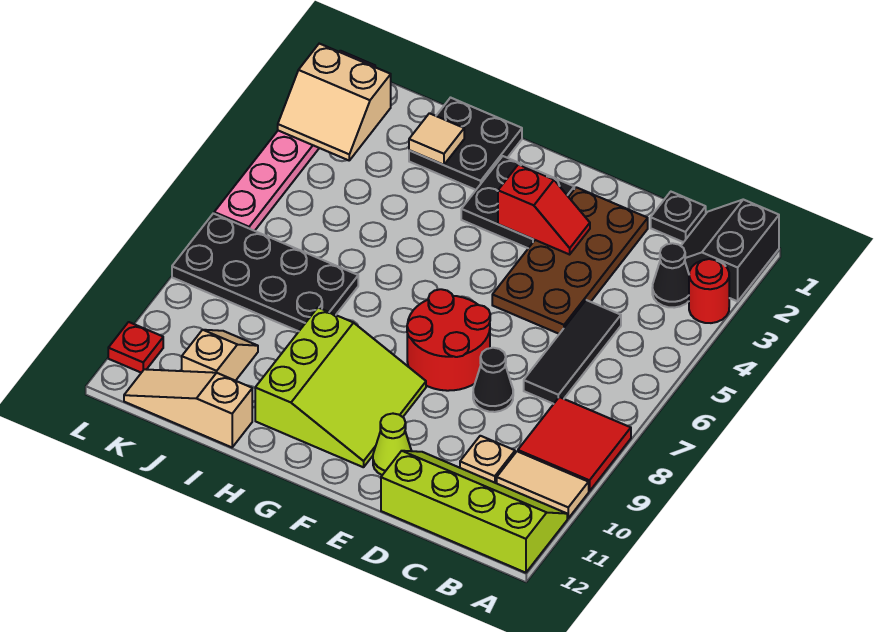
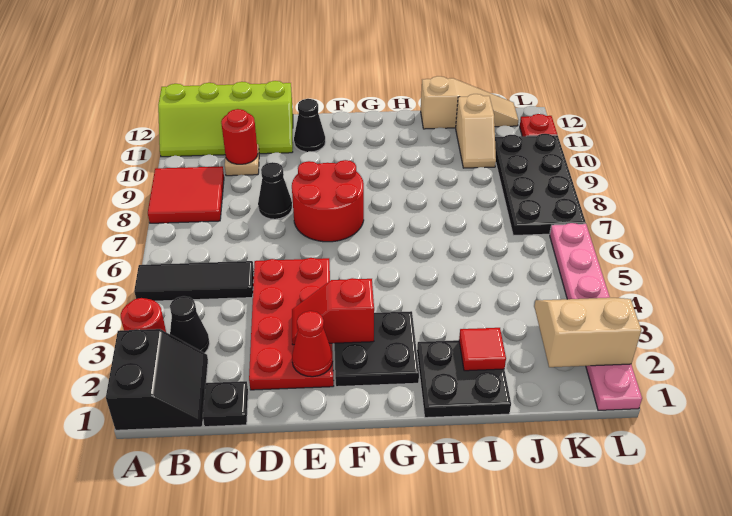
tan 1x2 tile [497,451,589,518] -> none
black 1x3 tile [524,300,621,404] -> black 1x3 tile turned to [134,261,254,301]
none -> red 1x1 round brick [221,109,258,164]
brown 2x4 plate [492,187,648,334] -> red 2x4 plate [249,258,334,390]
none -> red 1x1 cone [292,311,333,377]
lime 1x1 cone [373,414,411,475] -> black 1x1 cone [294,99,325,152]
lime 3x3 slope [255,308,426,467] -> none
tan 1x1 tile [409,113,464,165] -> red 1x1 tile [459,328,506,371]
black 2x4 plate [172,213,358,331] -> black 2x4 plate turned to [495,134,586,236]

